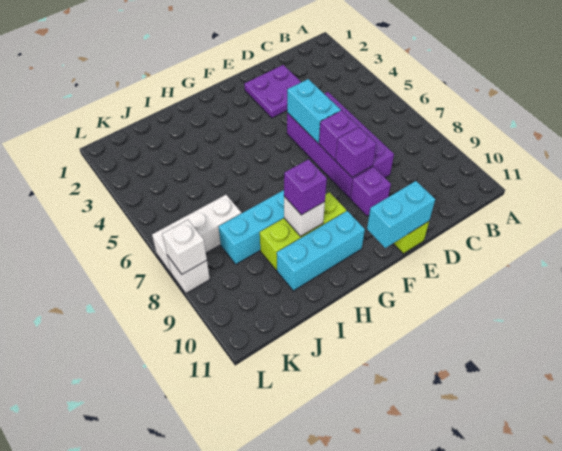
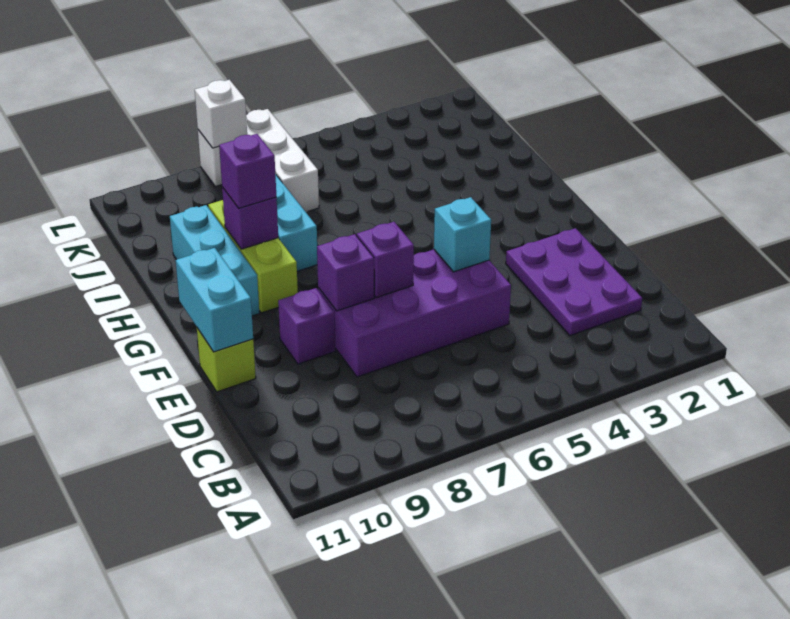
purple 2x2 plate [244,65,301,118] -> purple 2x3 plate [506,228,642,336]
cyan 1x2 brick [287,79,341,143] -> cyan 1x1 brick [434,197,491,272]
white 1x1 brick [284,196,325,236] -> purple 1x1 brick [222,187,278,249]

